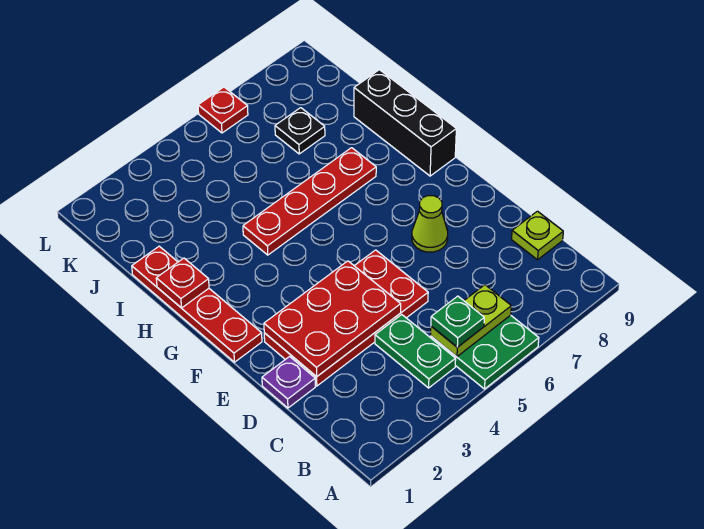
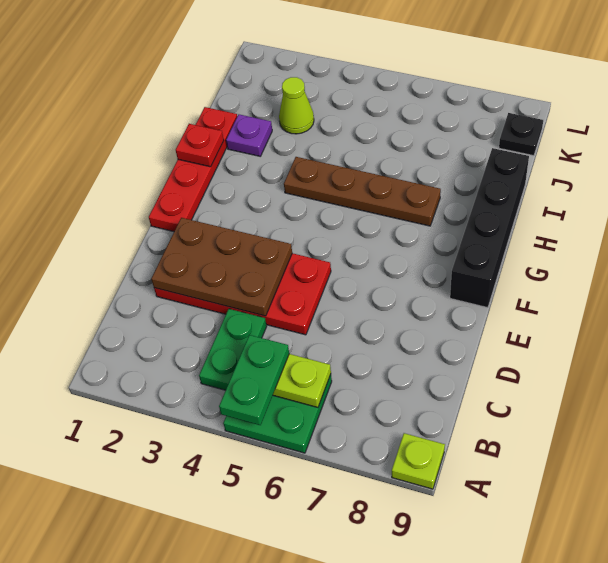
green 1x1 plate [431,296,484,347] -> green 1x2 plate [219,335,289,425]
lime 1x1 plate [512,211,563,260] -> lime 1x1 plate moved to [392,433,445,489]
purple 1x1 plate [262,357,315,408] -> purple 1x1 plate moved to [226,115,272,156]
red 2x3 plate [264,261,401,377] -> brown 2x3 plate [151,218,292,316]
lime 1x1 cone [412,196,448,252] -> lime 1x1 cone moved to [279,77,314,134]
black 1x3 brick [354,70,456,176] -> black 1x4 brick [450,148,529,308]
red 1x4 plate [243,148,376,255] -> brown 1x4 plate [284,157,441,226]
black 1x1 plate [275,108,325,154] -> black 1x1 plate moved to [499,113,543,156]
red 1x1 plate [198,87,248,133] -> none

